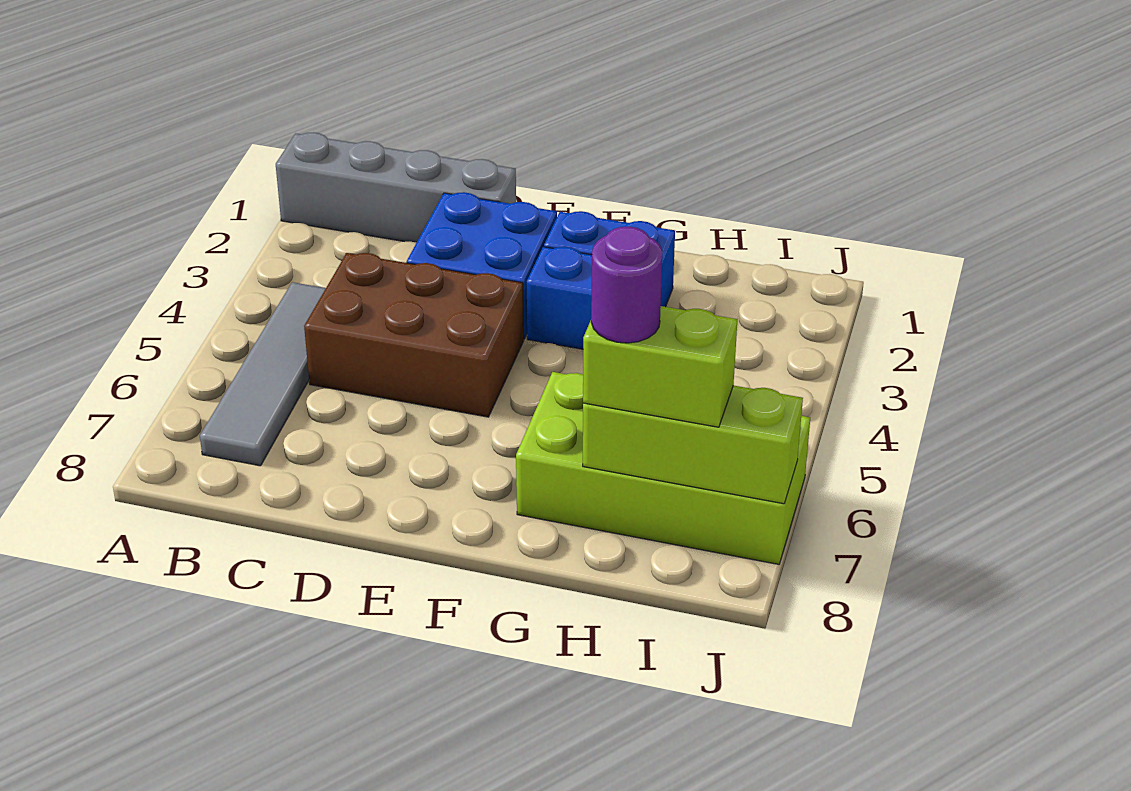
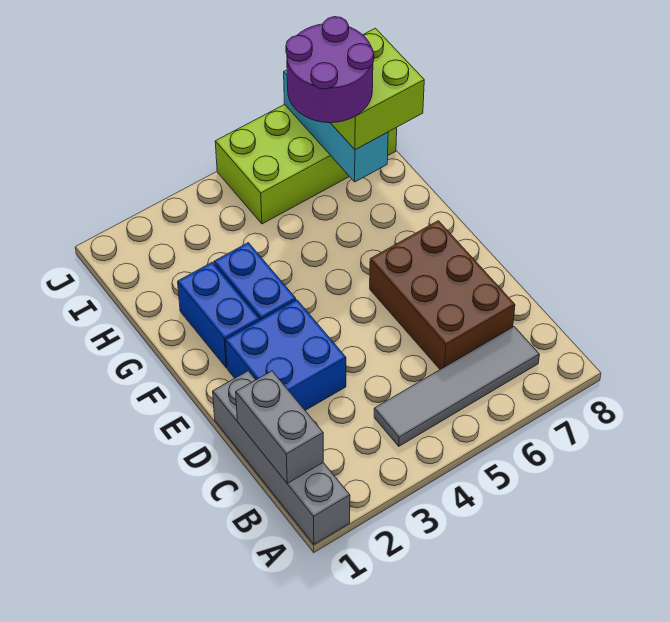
none -> grey 1x2 brick [236,371,323,483]
brown 2x3 brick [304,253,524,417] -> brown 2x3 brick moved to [370,221,515,369]
lime 2x4 brick [516,372,810,564] -> lime 2x4 brick turned to [215,104,397,224]
lime 1x3 brick [583,385,803,504] -> cyan 1x3 brick [284,70,388,182]
lime 1x2 brick [583,306,737,427] -> lime 2x2 brick [331,28,424,150]
purple 1x1 round brick [591,227,662,343] -> purple 2x2 round brick [286,17,374,123]

